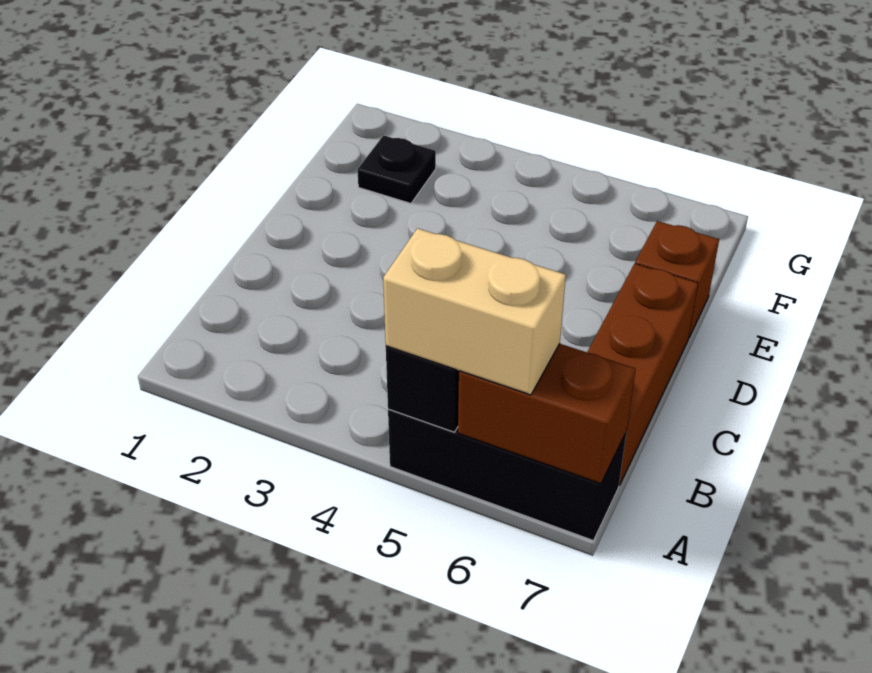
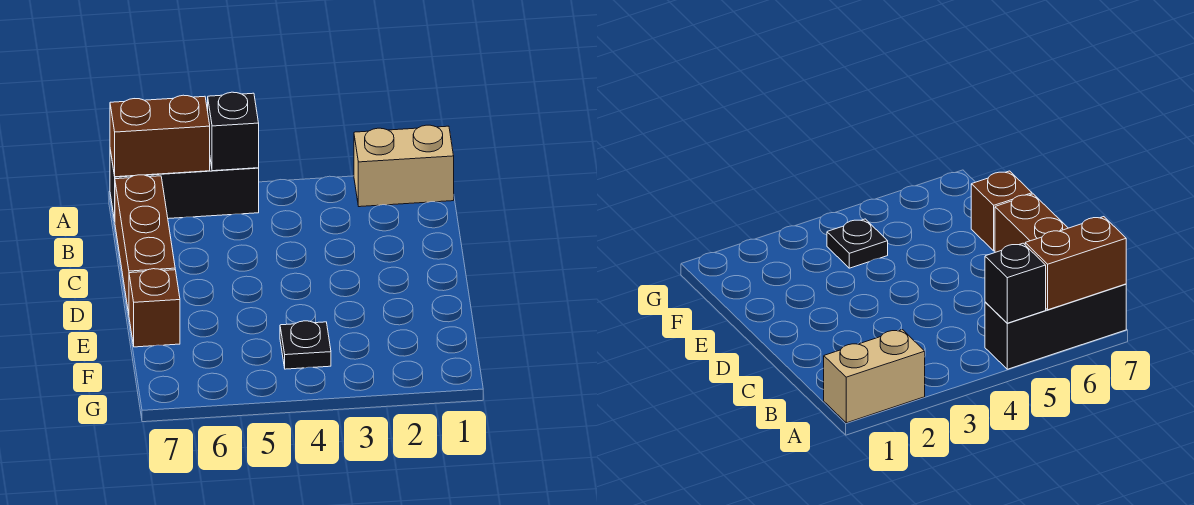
tan 1x2 brick [383,228,566,395] -> tan 1x2 brick moved to [354,125,454,207]
black 1x1 plate [357,135,436,203] -> black 1x1 plate moved to [280,321,331,369]

